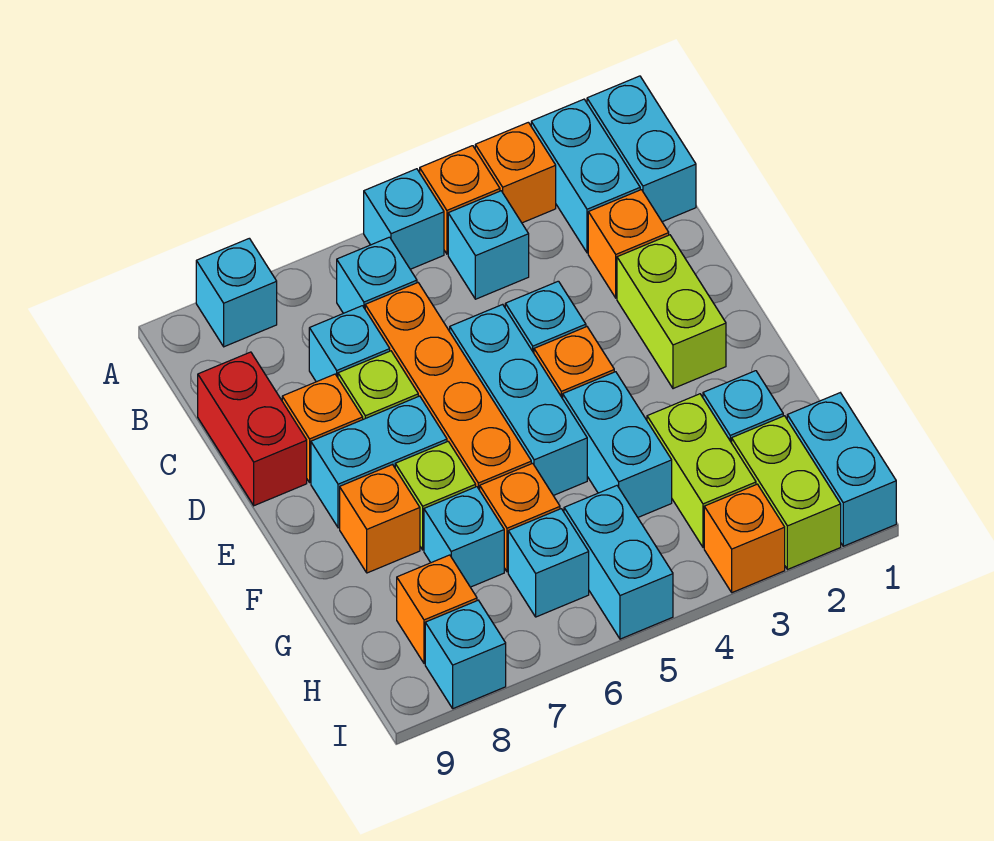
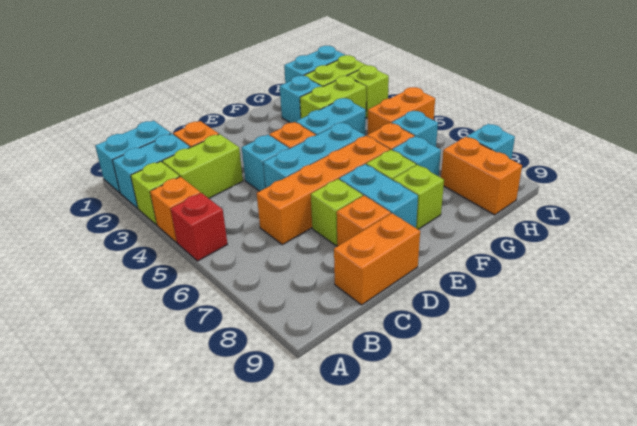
orange 1x1 brick [475,122,556,223] -> lime 1x1 brick [131,161,180,225]
cyan 1x1 brick [364,169,444,269] -> red 1x1 brick [171,193,228,261]
cyan 1x1 brick [196,238,277,347] -> none
cyan 1x1 brick [448,191,529,299] -> none
cyan 1x1 brick [337,237,417,313] -> none
cyan 1x1 brick [309,306,390,382] -> none
red 1x2 brick [198,352,307,506] -> orange 1x2 brick [334,213,420,305]
lime 1x2 brick [617,235,726,389] -> lime 1x2 brick moved to [162,134,243,198]
orange 1x1 brick [340,465,420,573] -> lime 1x1 brick [393,165,444,229]
cyan 1x2 brick [564,486,673,639] -> orange 1x2 brick [368,87,435,134]
orange 1x1 brick [397,555,477,663] -> orange 1x2 brick [441,137,522,215]
orange 1x1 brick [704,484,785,593] -> lime 1x1 brick [347,65,389,118]

